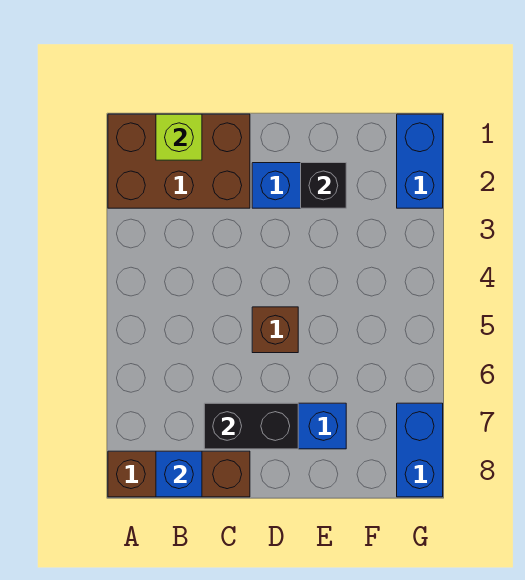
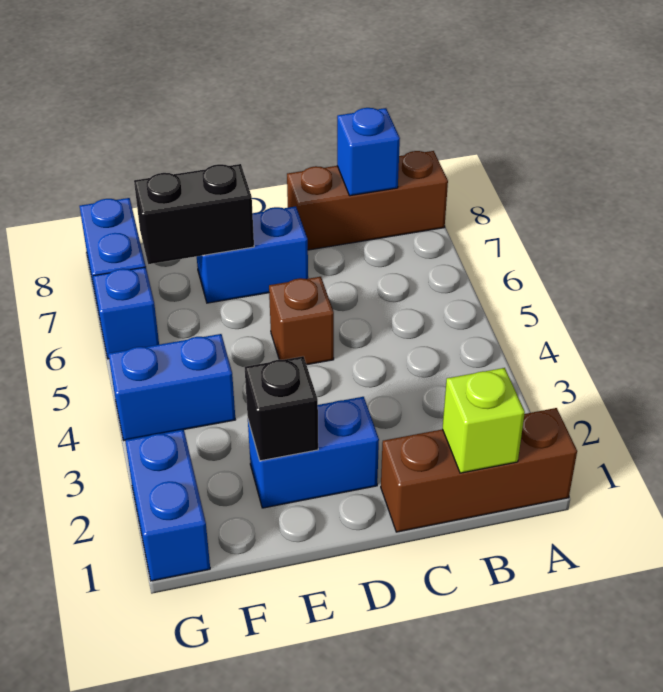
brown 2x3 brick [108,114,250,208] -> brown 1x3 brick [381,408,577,532]
black 1x2 brick [204,403,298,449] -> black 1x2 brick moved to [134,164,254,264]
none -> blue 1x2 brick [108,334,235,440]
none -> blue 1x1 brick [93,267,159,359]

